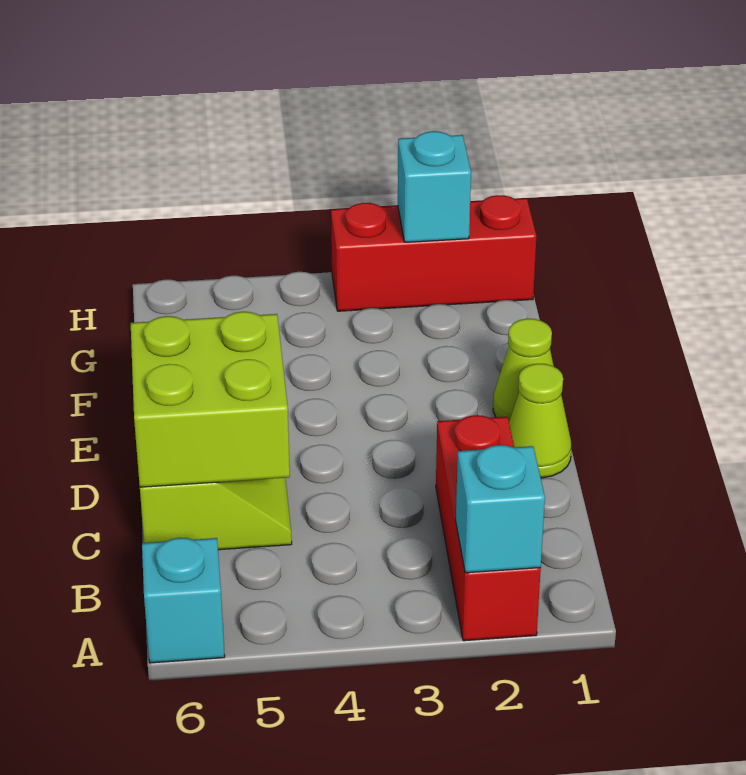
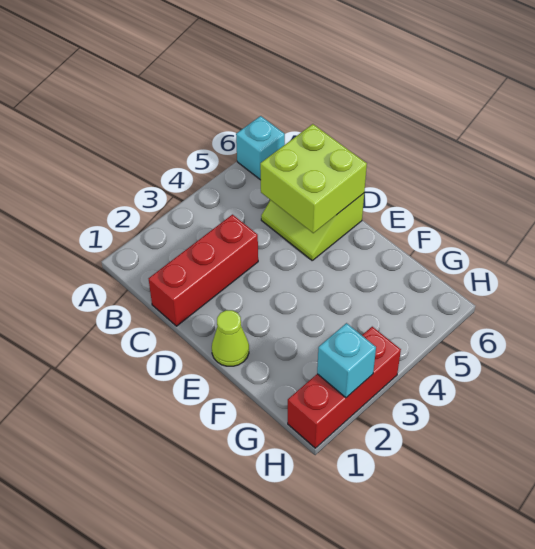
red 1x3 brick [436,415,541,641] -> red 1x3 brick turned to [149,215,258,326]
cyan 1x1 brick [456,445,545,573] -> none
lime 1x1 cone [509,364,571,478] -> none

